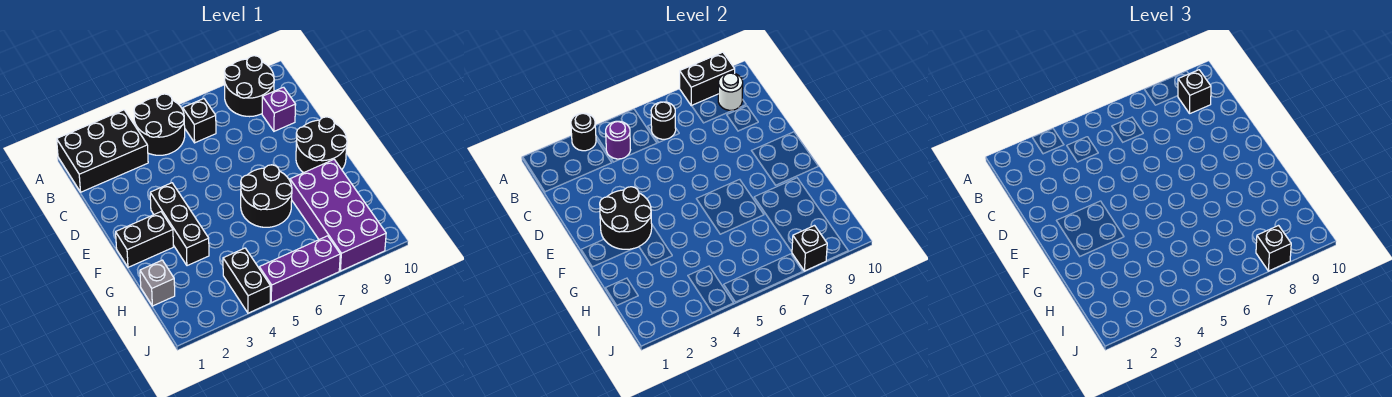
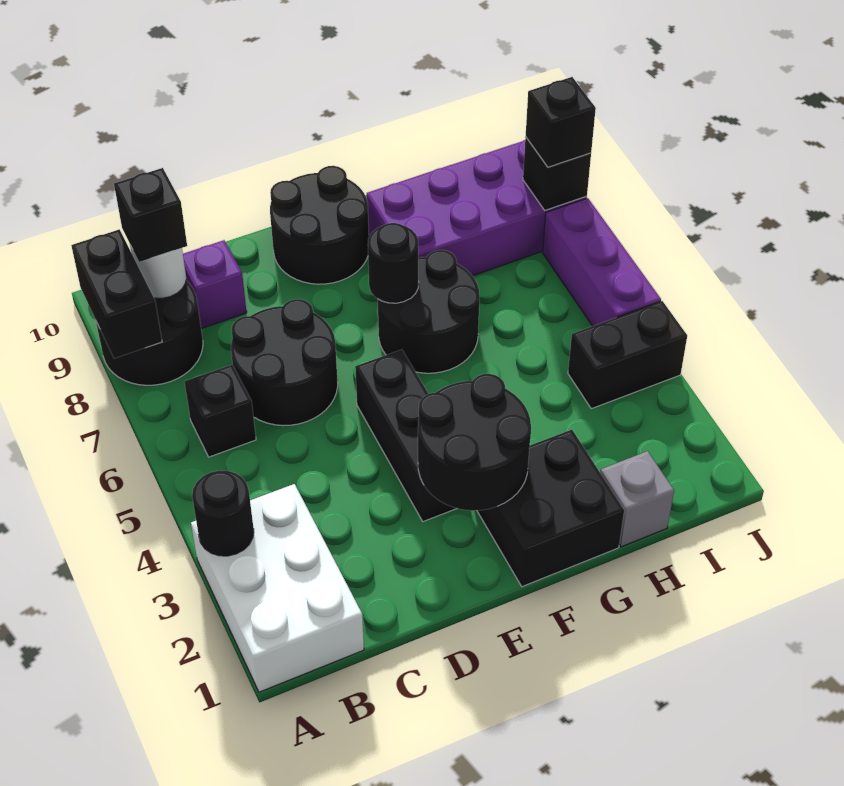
black 2x3 brick [57,110,148,192] -> white 2x3 brick [191,484,364,692]
black 2x2 round brick [134,94,185,155] -> black 2x2 round brick moved to [231,299,338,426]
purple 1x1 round brick [606,121,630,159] -> none
black 1x1 round brick [651,102,676,139] -> black 1x1 round brick moved to [368,223,419,303]
black 1x3 brick [150,183,209,266] -> black 1x3 brick turned to [355,350,457,521]
black 1x2 brick [116,212,173,267] -> black 2x2 brick [477,430,624,587]

